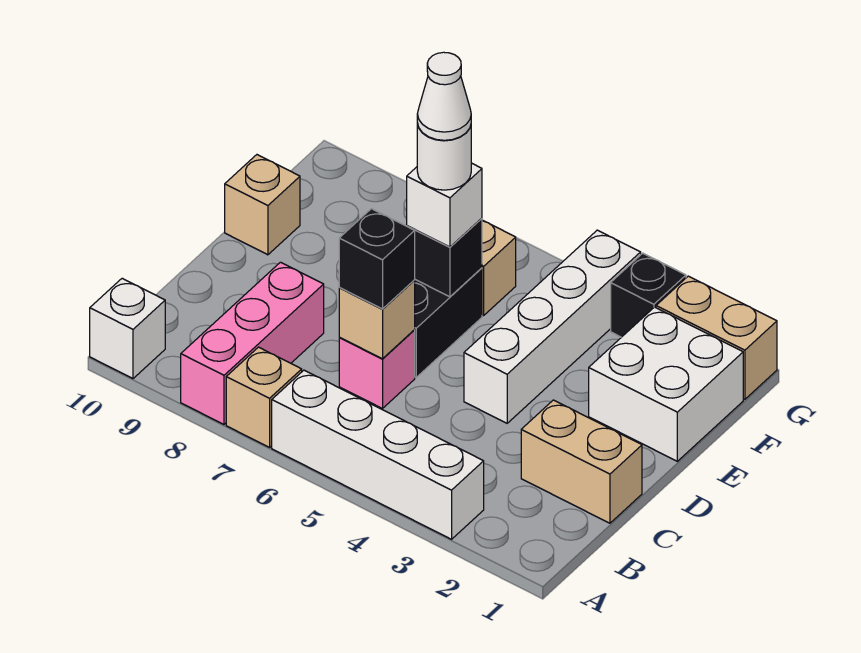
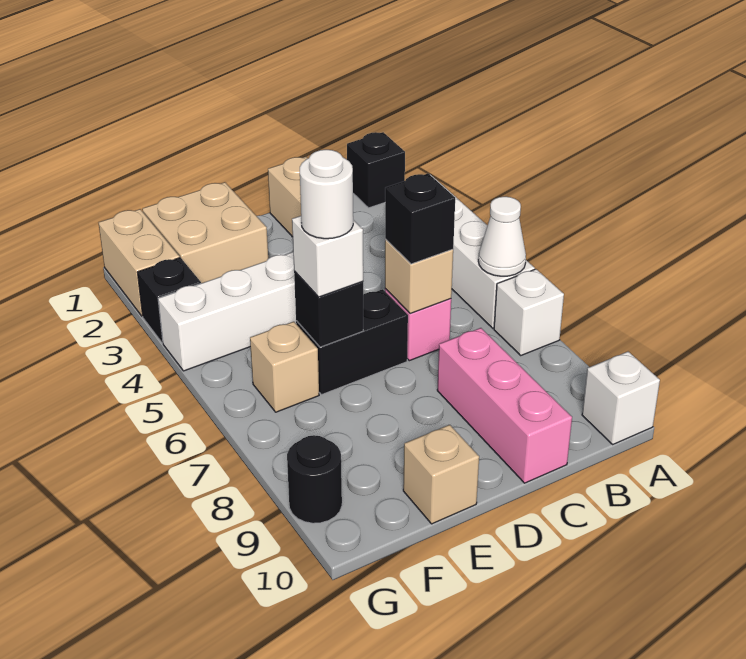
none -> black 1x1 brick [347,132,405,208]
tan 1x1 brick [226,347,302,447] -> white 1x1 brick [494,269,564,355]
pink 1x3 brick [181,262,324,424] -> pink 1x3 brick turned to [437,328,572,483]
white 2x2 brick [589,307,743,461] -> tan 2x2 brick [142,182,268,283]
white 1x1 cone [417,52,471,140] -> white 1x1 cone moved to [478,197,526,276]
none -> black 1x1 round brick [287,435,342,523]

